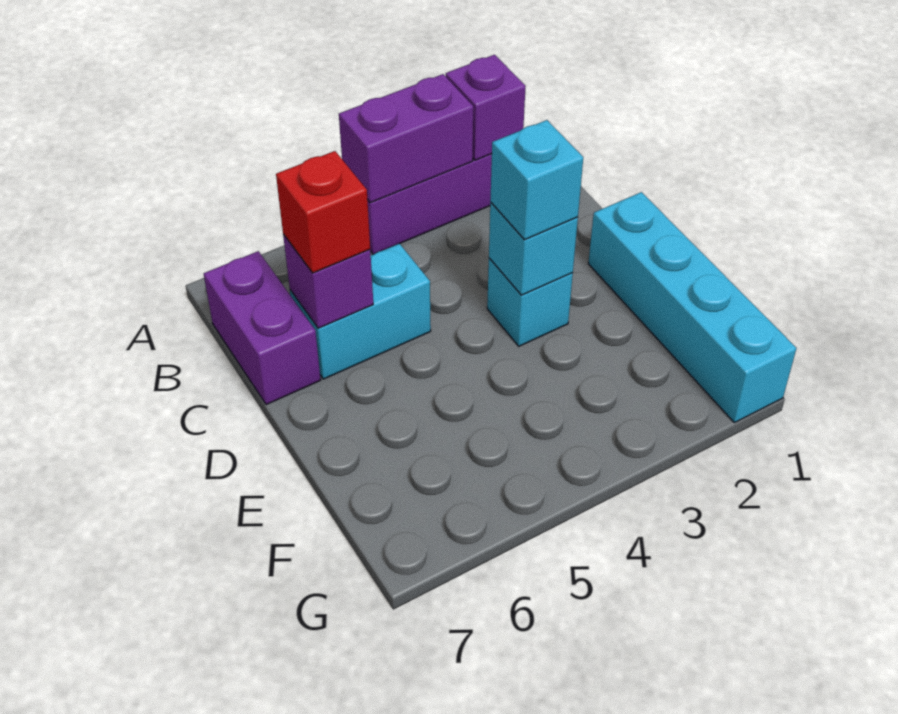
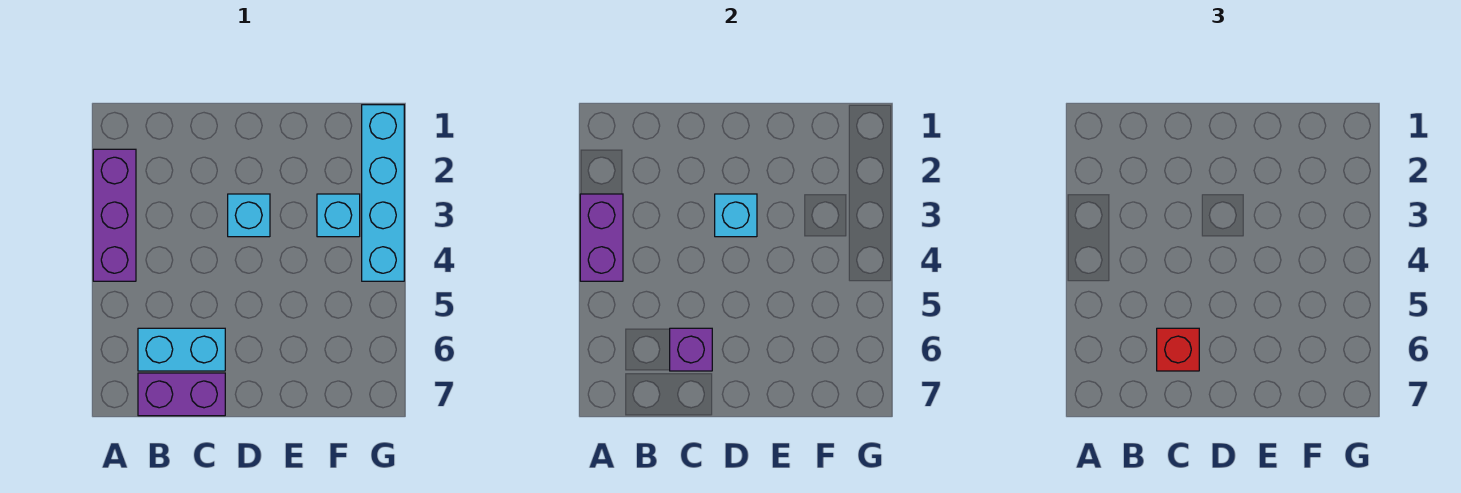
purple 1x1 brick [446,55,526,160] -> none
cyan 1x2 brick [290,244,431,379] -> cyan 1x2 brick turned to [138,328,225,371]
cyan 1x4 brick [588,192,796,423] -> cyan 1x4 brick turned to [362,105,404,281]
cyan 1x1 brick [490,120,583,240] -> cyan 1x1 brick moved to [317,194,360,237]

